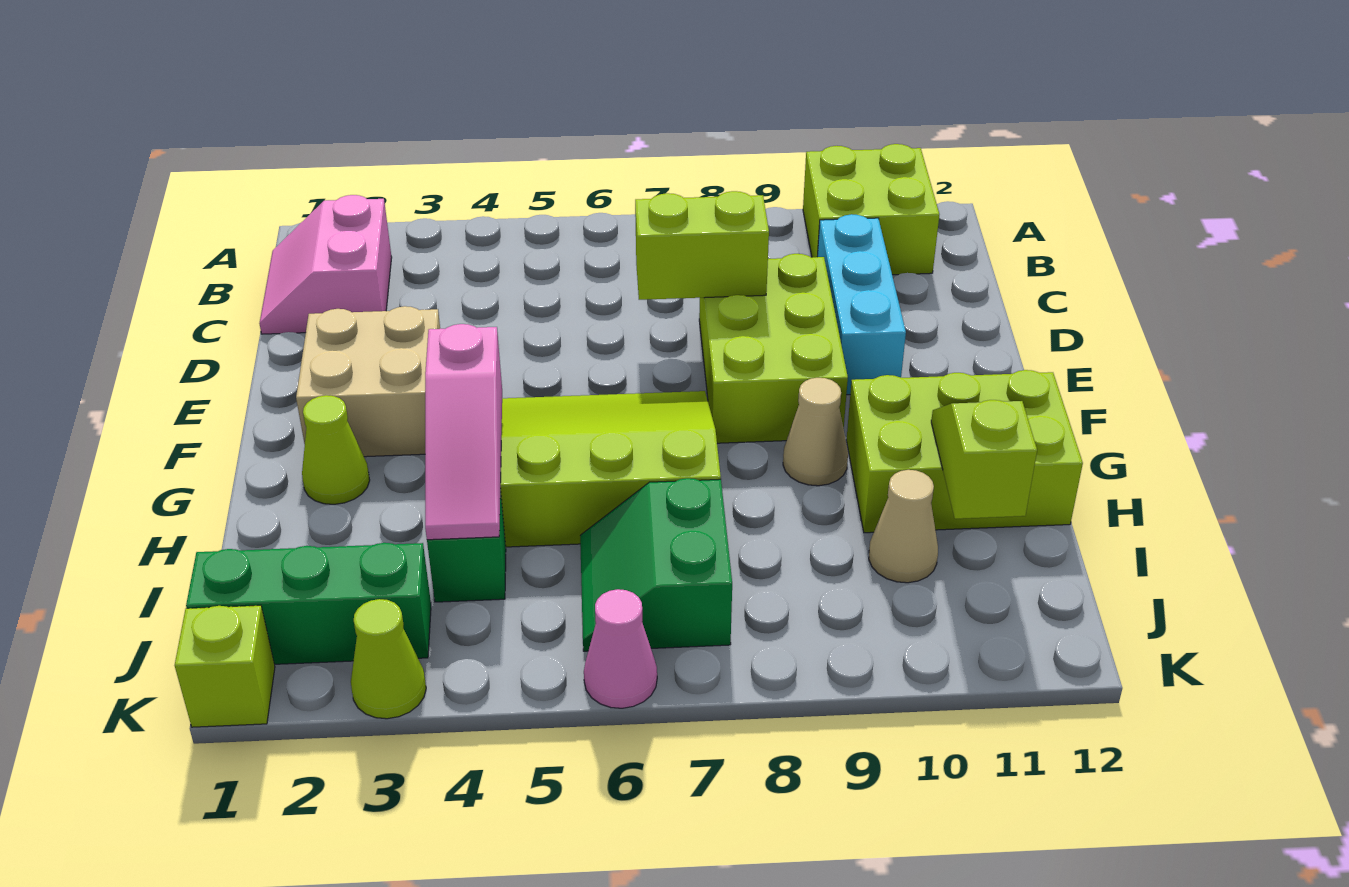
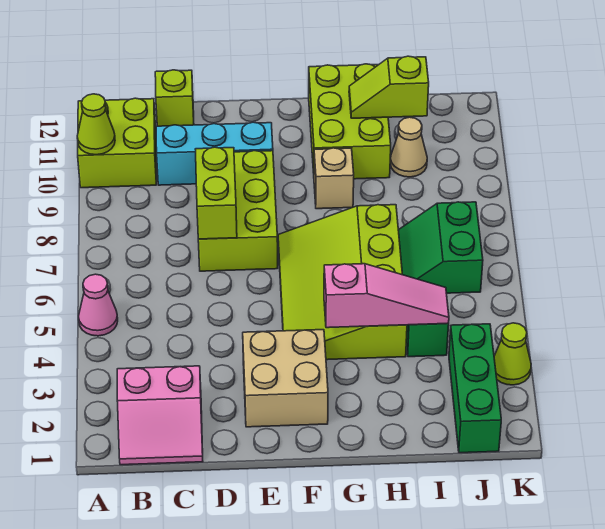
lime 2x3 brick [699,254,848,443] -> lime 2x3 brick turned to [198,151,278,271]
lime 1x1 cone [302,395,370,504] -> lime 1x1 cone moved to [77,94,115,155]
tan 1x1 cone [783,378,848,486] -> tan 1x1 brick [314,148,354,209]
green 2x2 slope [580,478,732,651] -> green 2x2 slope turned to [398,202,483,293]
lime 1x1 brick [175,605,275,727] -> lime 1x1 brick moved to [155,70,194,126]
pink 1x1 cone [584,589,657,708] -> pink 1x1 cone moved to [79,274,118,336]

